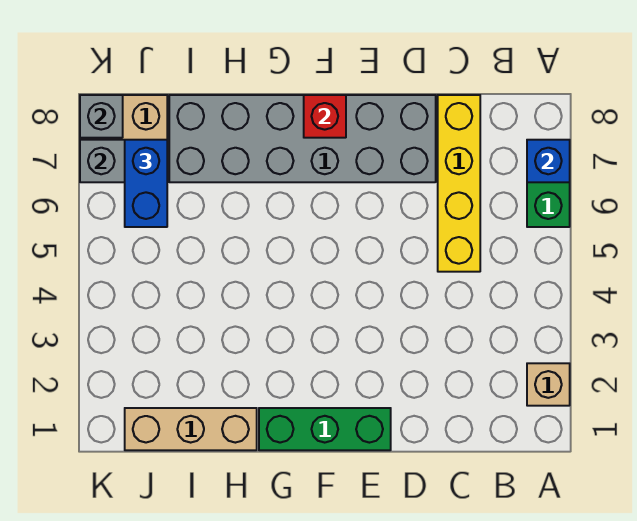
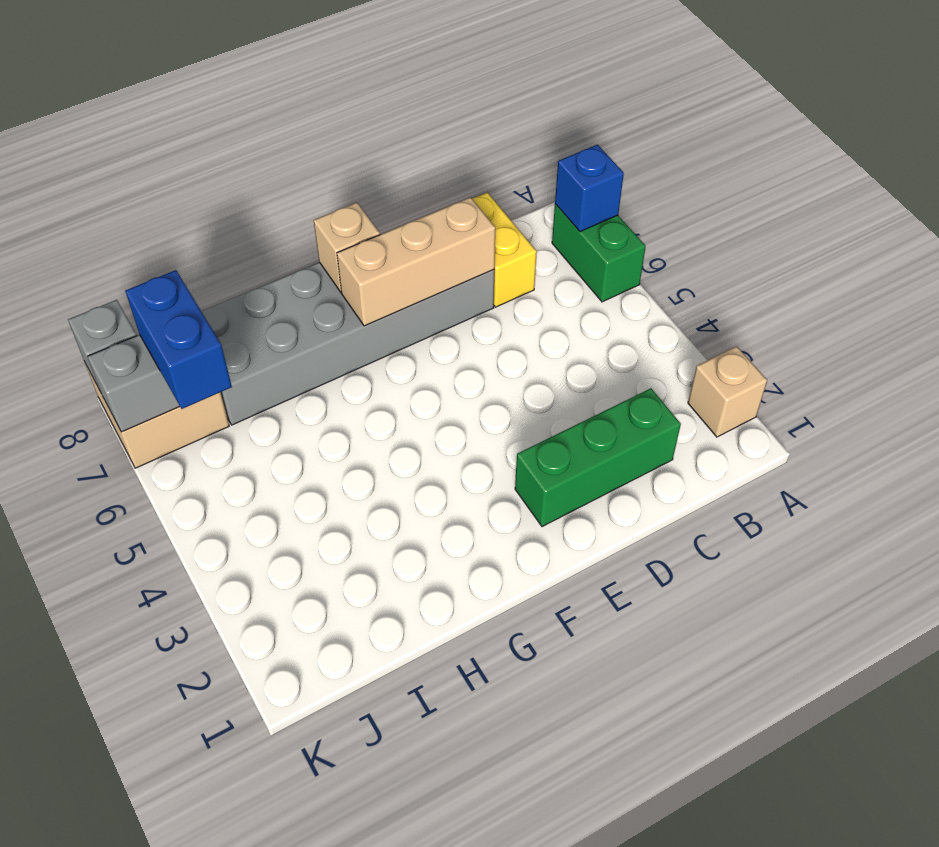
yellow 1x4 brick [438,95,480,272] -> yellow 1x2 brick [472,193,537,307]
green 1x3 brick [259,408,391,450] -> green 1x3 brick moved to [515,388,681,527]
red 1x1 brick [304,95,346,138] -> tan 1x1 brick [314,203,380,292]
tan 1x3 brick [125,408,257,450] -> tan 1x3 brick moved to [337,197,495,326]

